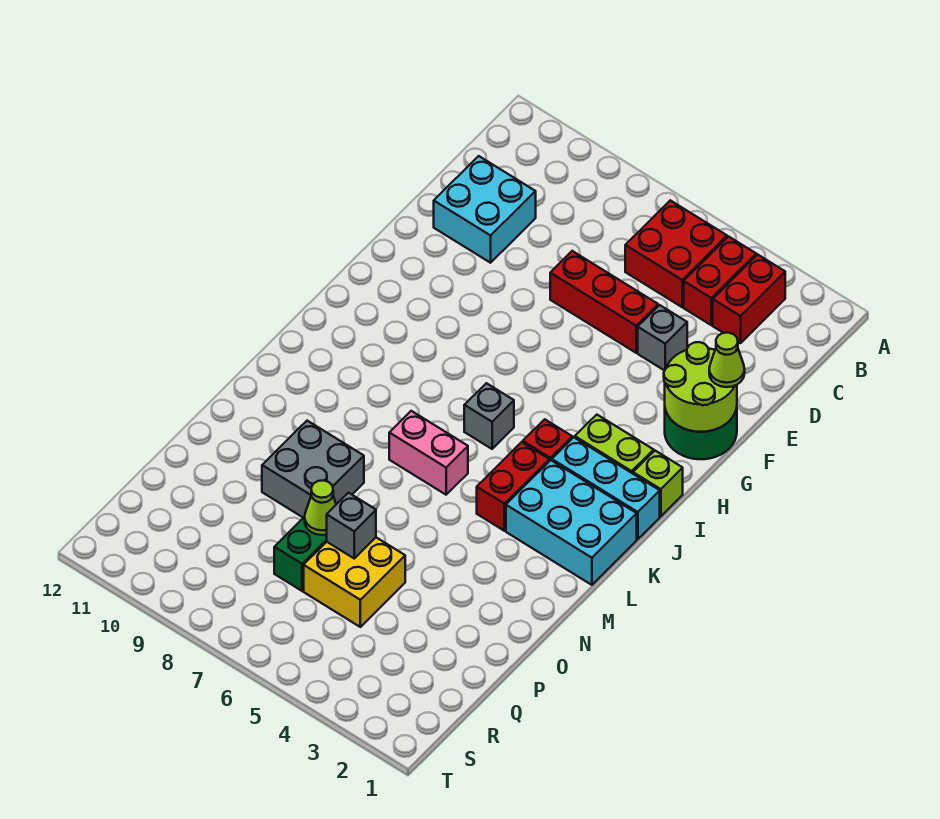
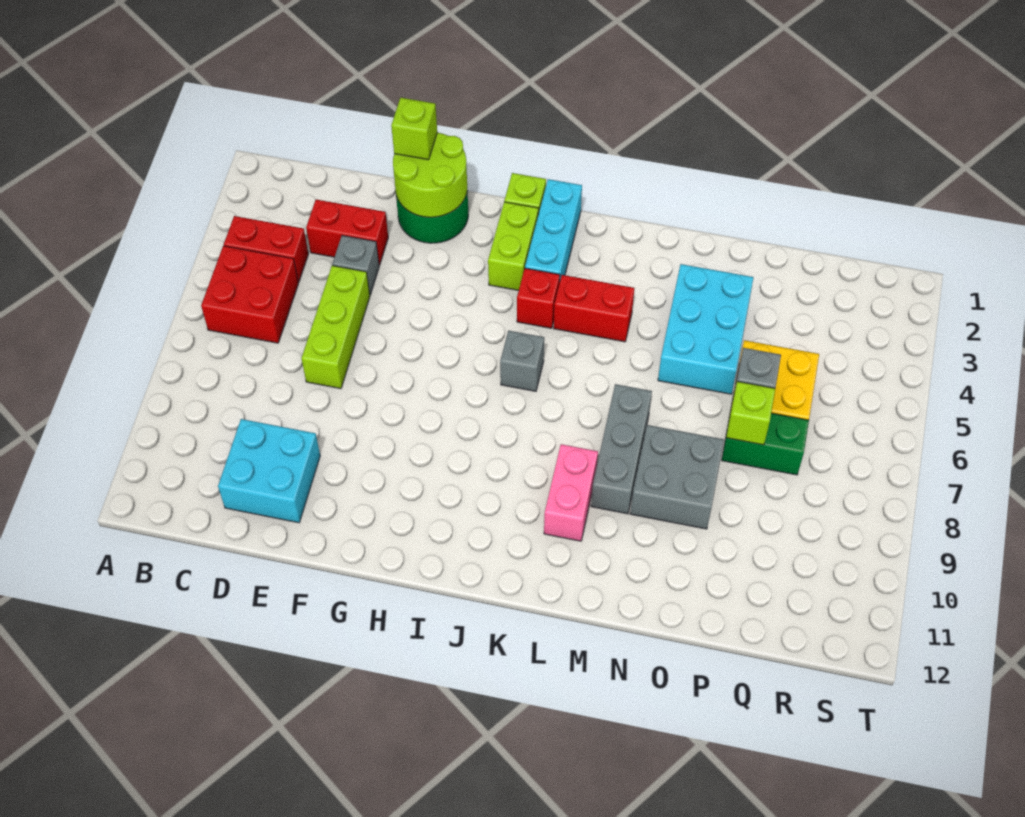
red 1x2 brick [713,255,785,343] -> red 1x2 brick moved to [306,200,388,265]
red 1x3 brick [550,251,658,353] -> lime 1x3 brick [302,266,370,389]
lime 1x1 cone [709,333,745,387] -> lime 1x1 brick [391,98,437,160]
cyan 2x3 brick [506,460,637,585] -> cyan 2x3 brick moved to [658,264,754,394]
pink 1x2 brick [389,411,468,495] -> pink 1x2 brick moved to [544,444,598,541]
none -> grey 1x3 brick [591,384,652,514]
lime 1x1 cone [305,480,336,535] -> lime 1x1 brick [726,381,775,445]

